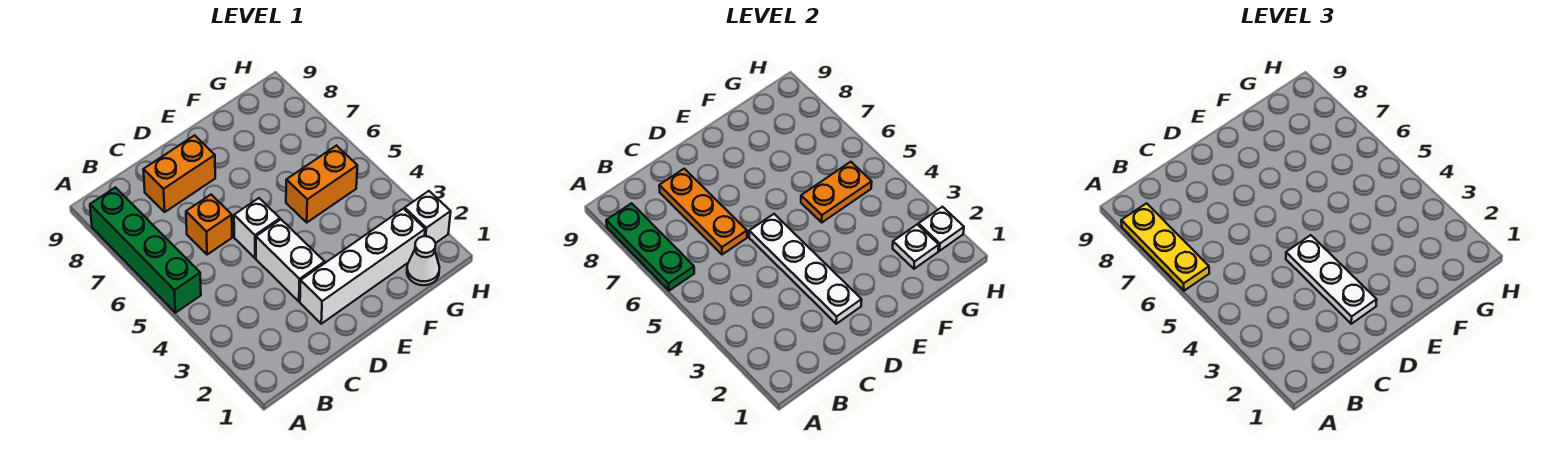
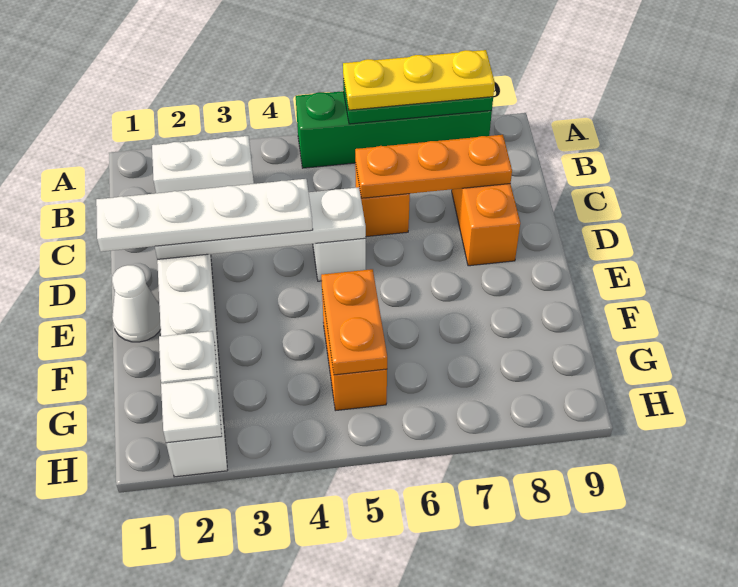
white 1x3 plate [1286,235,1377,324] -> white 1x4 plate [96,179,313,252]
white 1x2 brick [256,220,325,302] -> white 1x2 brick moved to [152,136,254,193]
white 1x1 cone [407,236,440,285] -> white 1x1 cone moved to [112,265,161,342]

